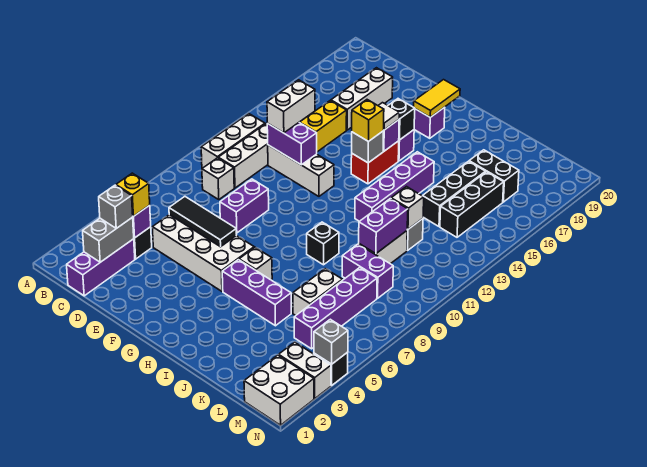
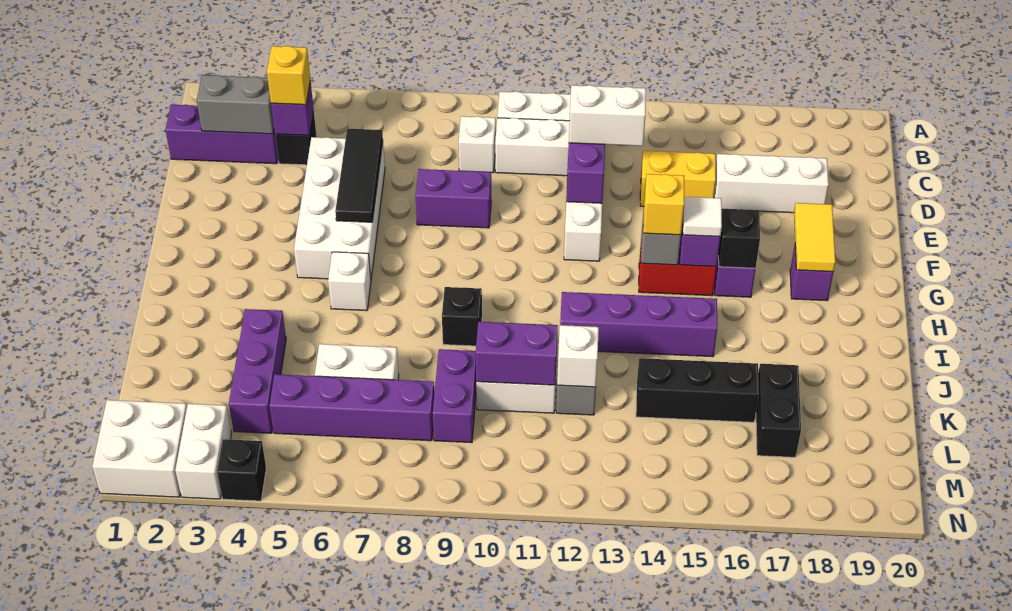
grey 1x1 brick [99,185,133,228] -> none
yellow 1x2 tile [414,80,460,117] -> yellow 1x2 tile turned to [794,203,835,272]
purple 1x3 brick [222,260,291,326] -> purple 1x3 brick moved to [229,309,286,433]
black 1x3 brick [440,172,504,237] -> none
grey 1x1 brick [314,319,348,364] -> none

